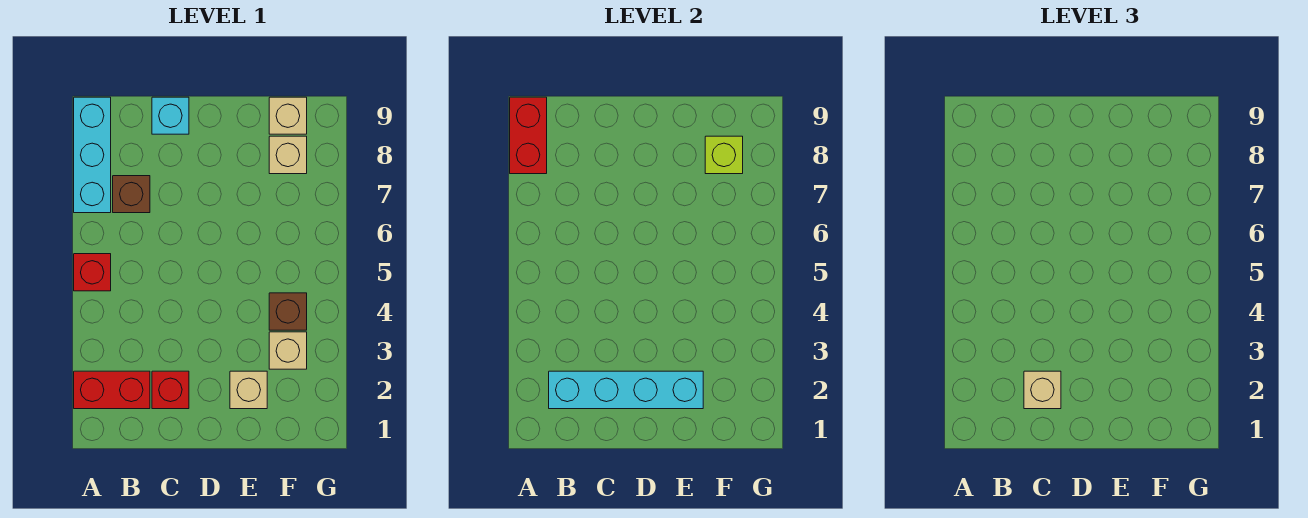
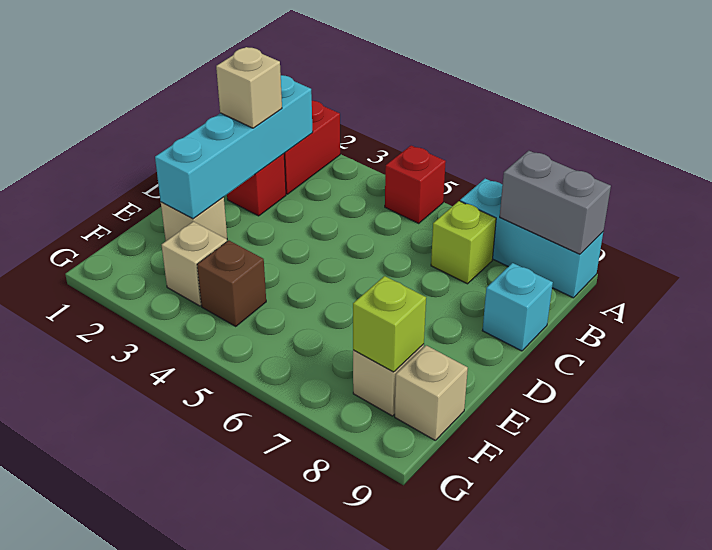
red 1x2 brick [510,97,547,174] -> grey 1x2 brick [500,151,611,254]
brown 1x1 brick [113,176,150,213] -> lime 1x1 brick [431,201,496,284]

